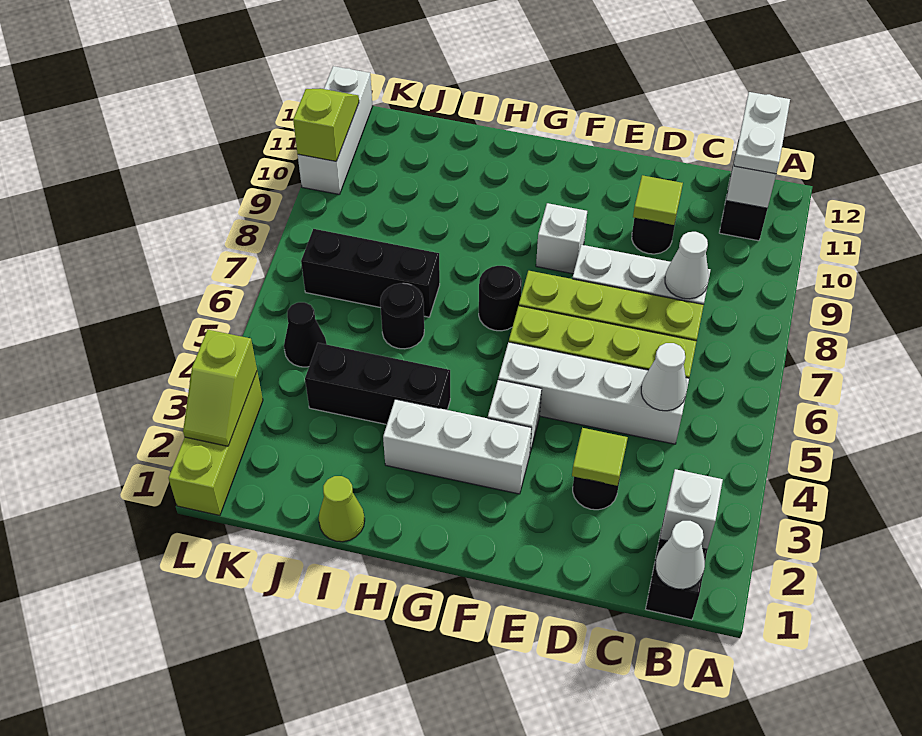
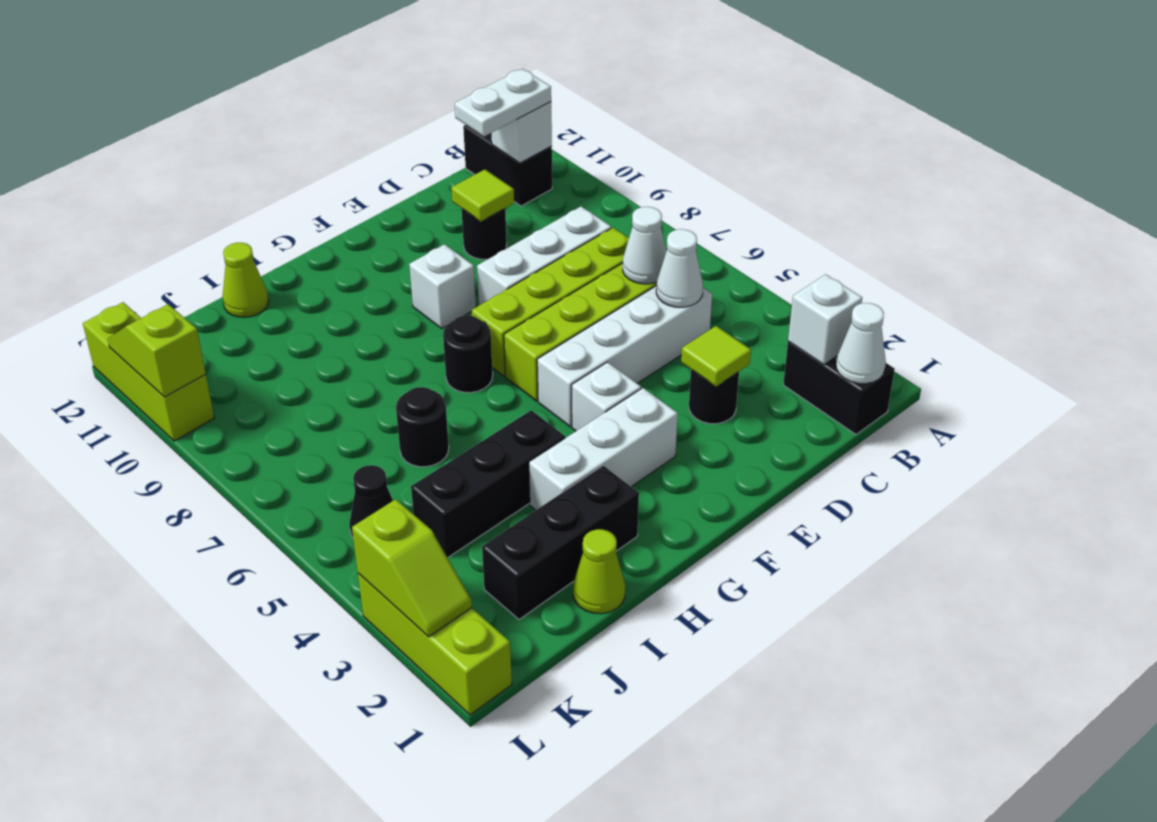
white 1x2 plate [734,92,790,174] -> white 1x2 plate turned to [455,69,551,136]
white 1x1 cone [665,232,709,299] -> white 1x1 cone moved to [623,207,666,284]
black 1x3 brick [301,229,440,317] -> black 1x3 brick moved to [482,466,639,619]
none -> lime 1x1 cone [223,243,269,317]
white 1x3 brick [298,66,373,195] -> lime 1x3 brick [83,302,214,441]

